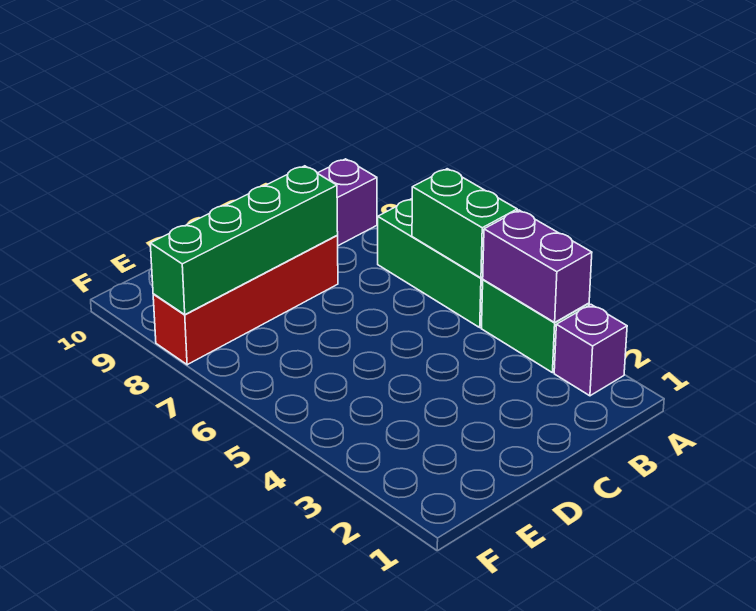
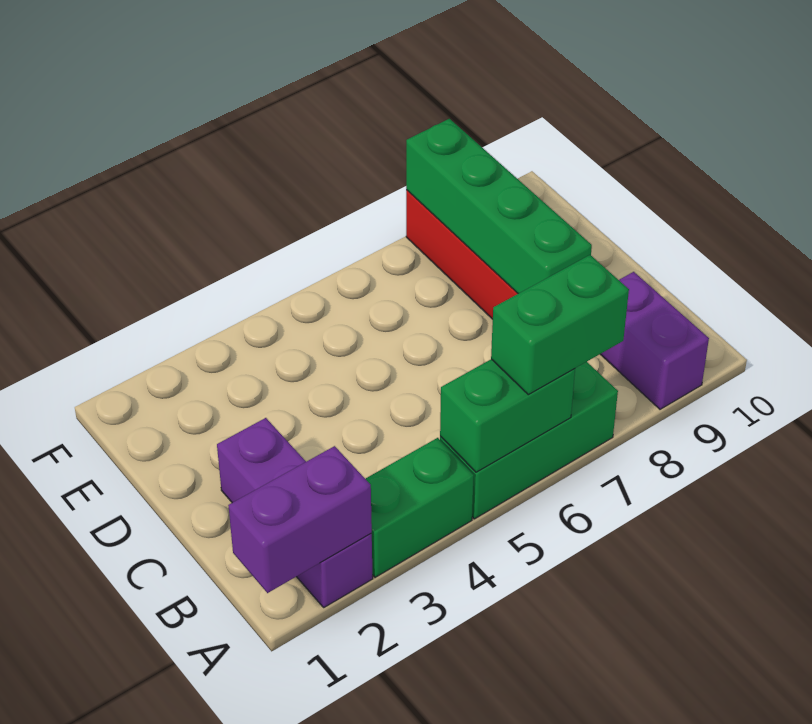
purple 1x1 brick [554,305,627,396] -> purple 1x3 brick [217,418,373,607]
purple 1x2 brick [483,210,592,322] -> purple 1x2 brick moved to [228,446,372,593]
none -> green 1x2 brick [491,255,629,395]

